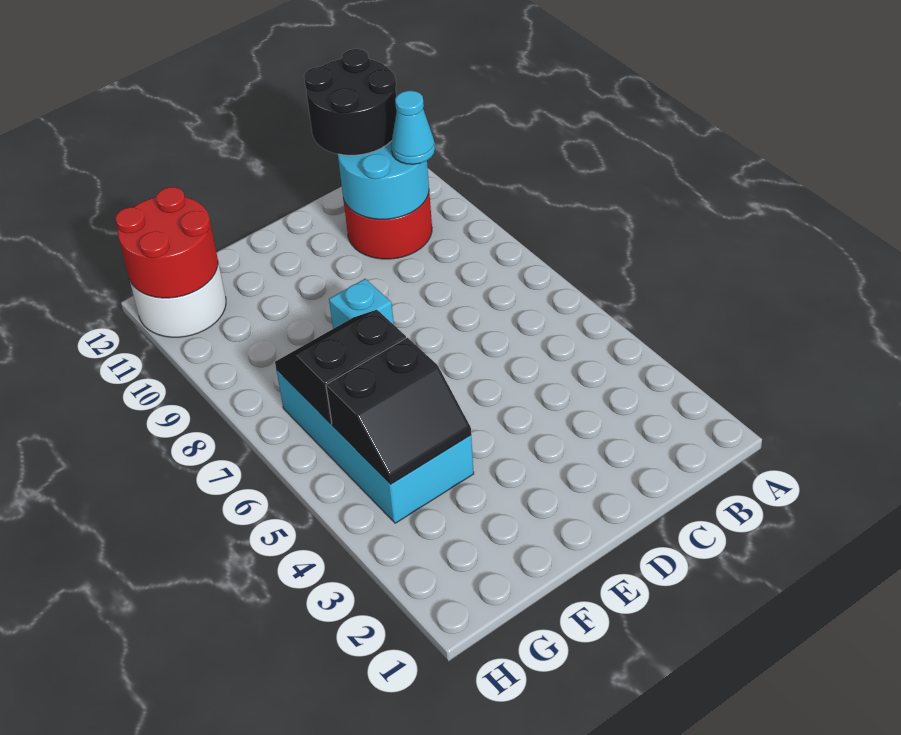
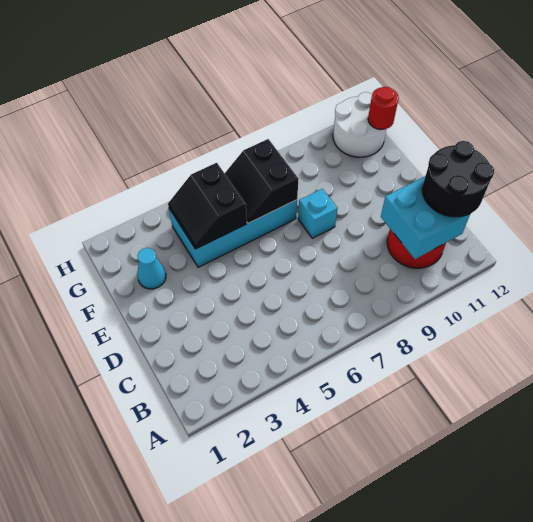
cyan 2x2 round brick [338,141,429,219] -> cyan 2x2 brick [381,176,470,259]
cyan 1x1 cone [391,91,435,164] -> cyan 1x1 cone moved to [137,248,166,289]
black 2x2 slope [275,310,406,424] -> black 2x2 slope turned to [225,139,298,223]
red 2x2 round brick [116,187,218,298] -> red 1x1 round brick [368,87,399,129]

